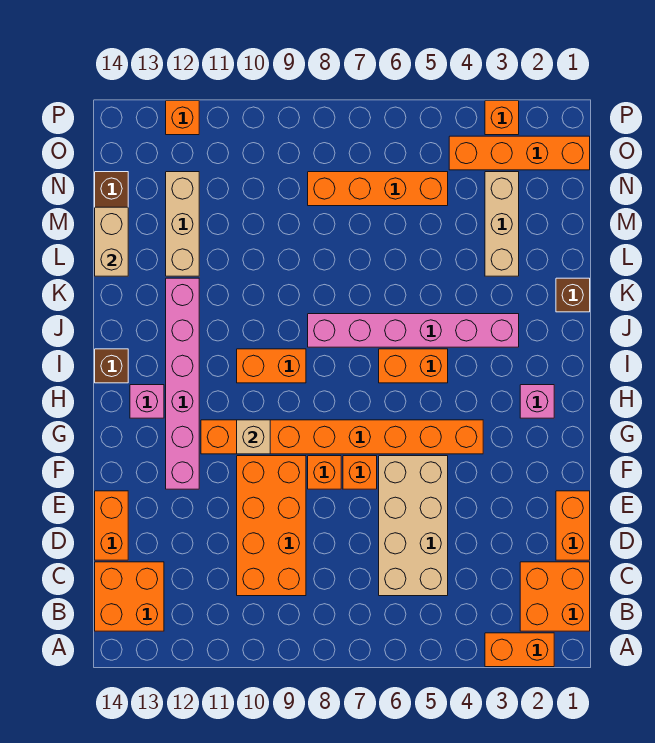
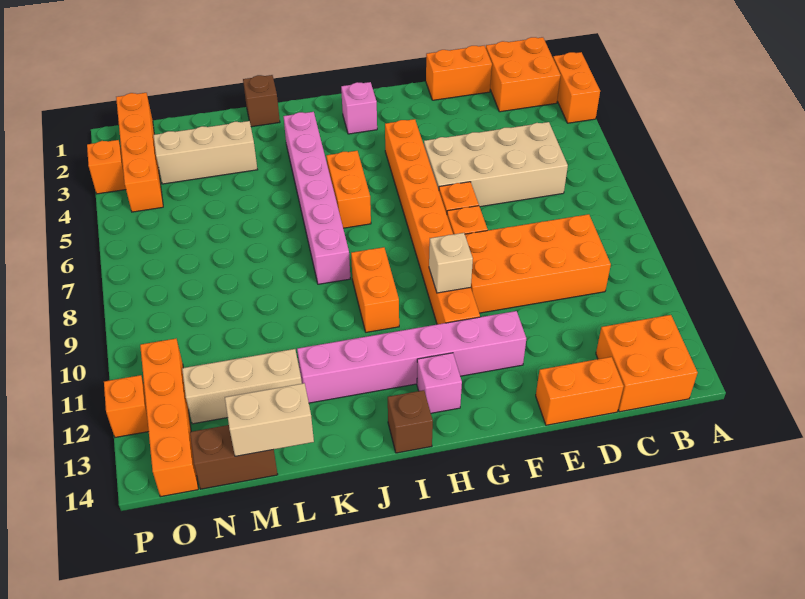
orange 1x4 brick [308,172,448,206] -> orange 1x4 brick moved to [140,339,198,497]

